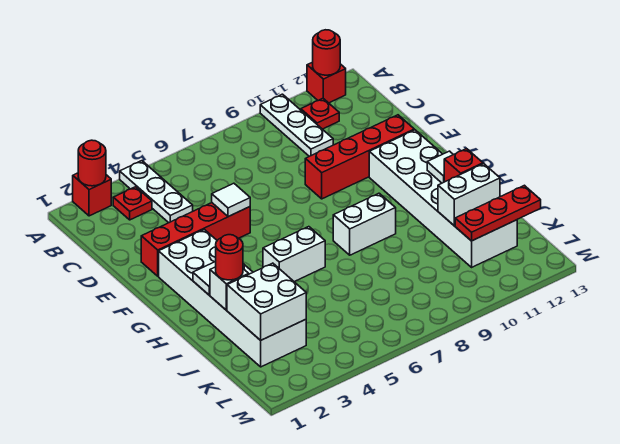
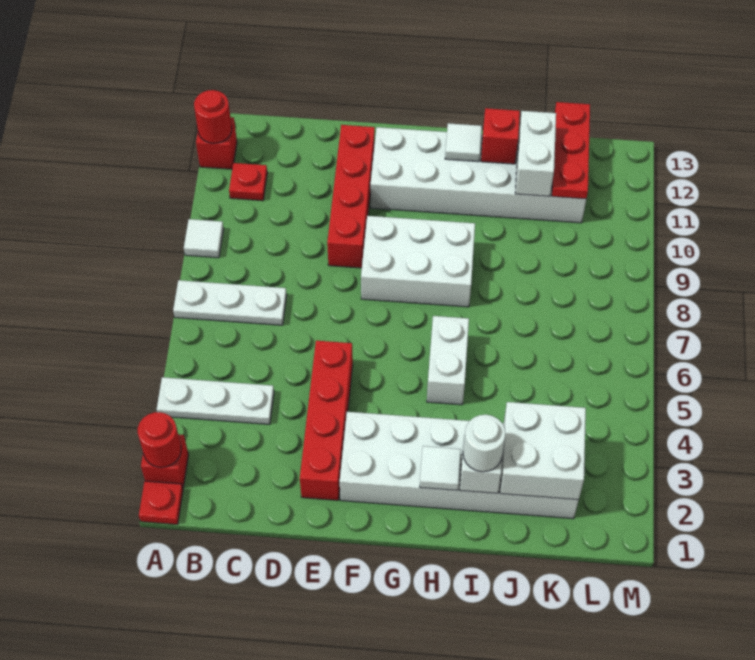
white 1x3 plate [260,94,333,156] -> white 1x3 plate moved to [173,280,287,325]
red 1x1 plate [113,187,152,220] -> red 1x1 plate moved to [139,481,183,524]
white 1x1 tile [212,183,250,217] -> white 1x1 tile moved to [184,219,224,258]
white 1x2 brick [333,193,396,255] -> white 2x3 brick [361,216,475,307]
red 1x1 round brick [216,235,243,280] -> white 1x1 round brick [463,415,505,472]

